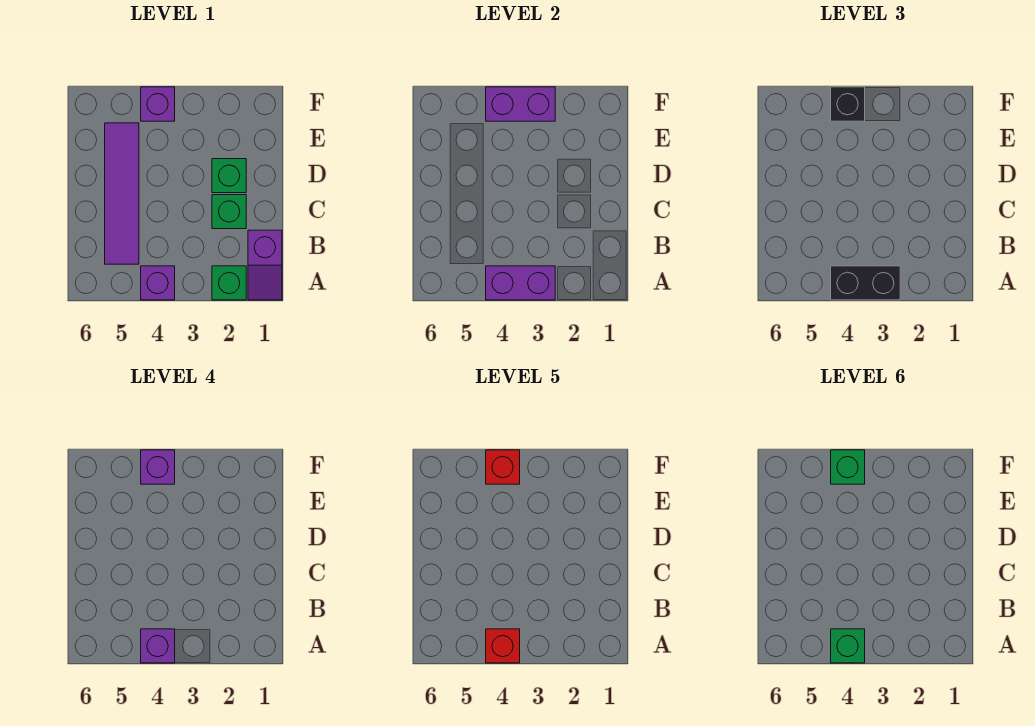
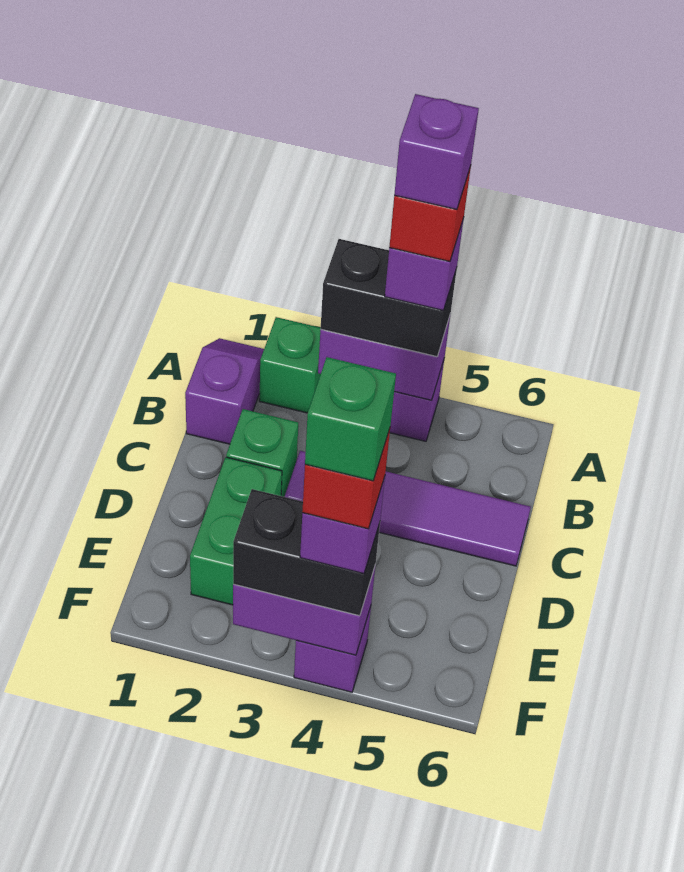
green 1x1 brick [831,629,865,663] -> purple 1x1 brick [394,94,479,210]
purple 1x4 tile [105,123,139,264] -> purple 1x4 tile turned to [285,451,531,566]
green 1x1 brick [212,159,246,193] -> green 1x2 brick [190,457,282,605]
black 1x1 brick [831,87,865,121] -> black 1x2 brick [233,489,380,616]

